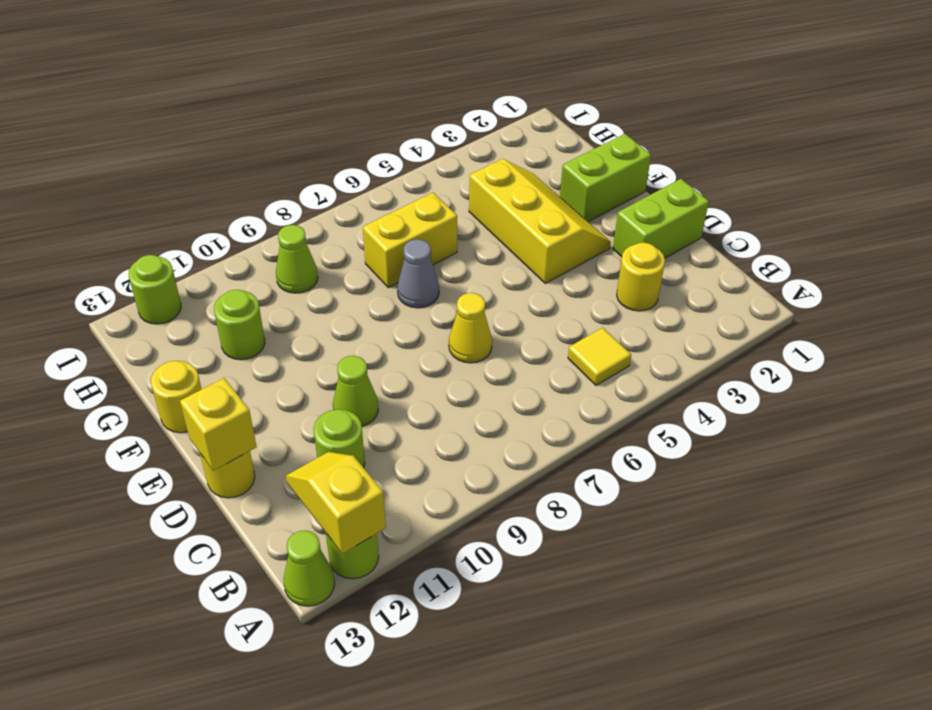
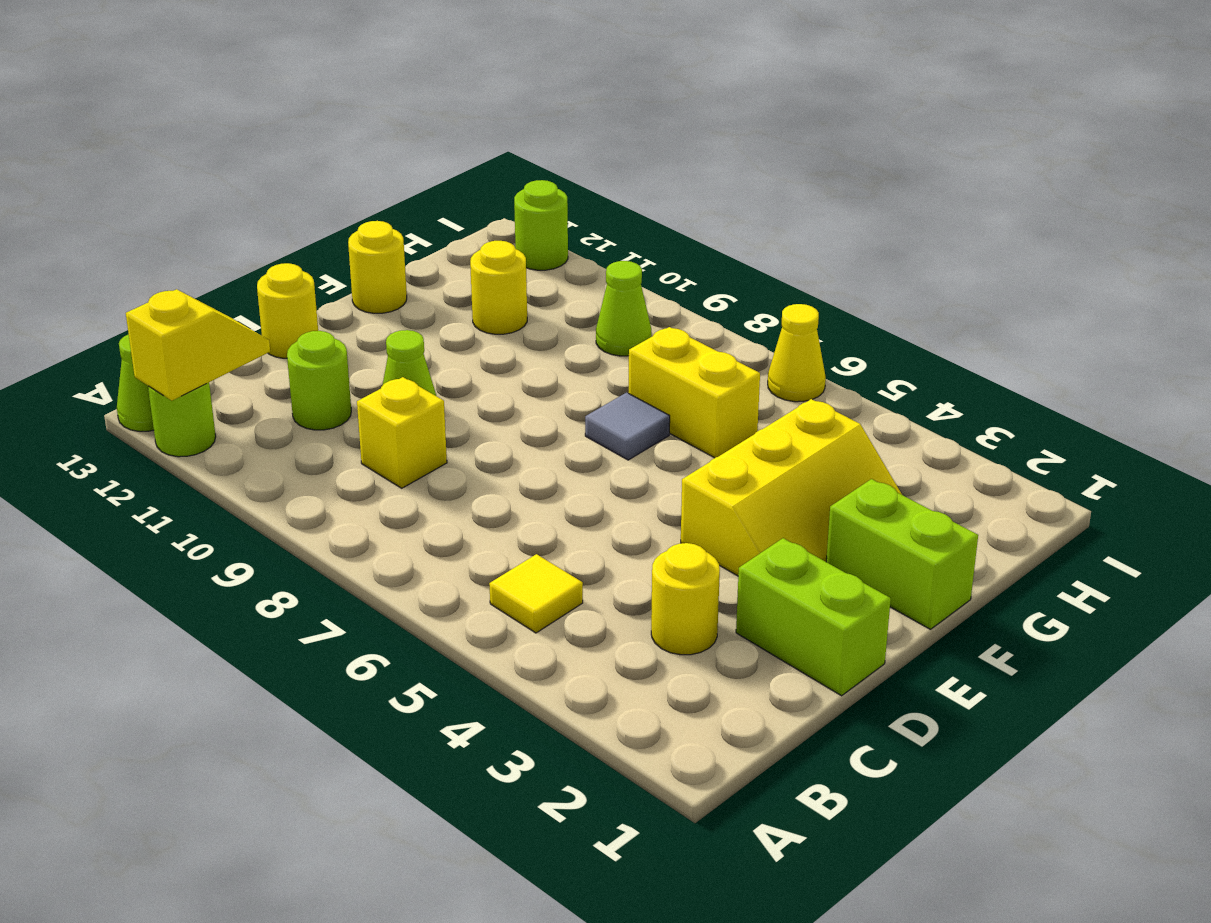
yellow 1x1 cone [449,293,492,363] -> yellow 1x1 cone moved to [768,304,826,402]
yellow 1x1 brick [180,378,257,471] -> yellow 1x1 brick moved to [357,377,447,488]
grey 1x1 cone [397,239,439,308] -> grey 1x1 tile [585,393,670,460]
lime 1x1 round brick [214,290,265,360] -> yellow 1x1 round brick [470,241,527,334]

